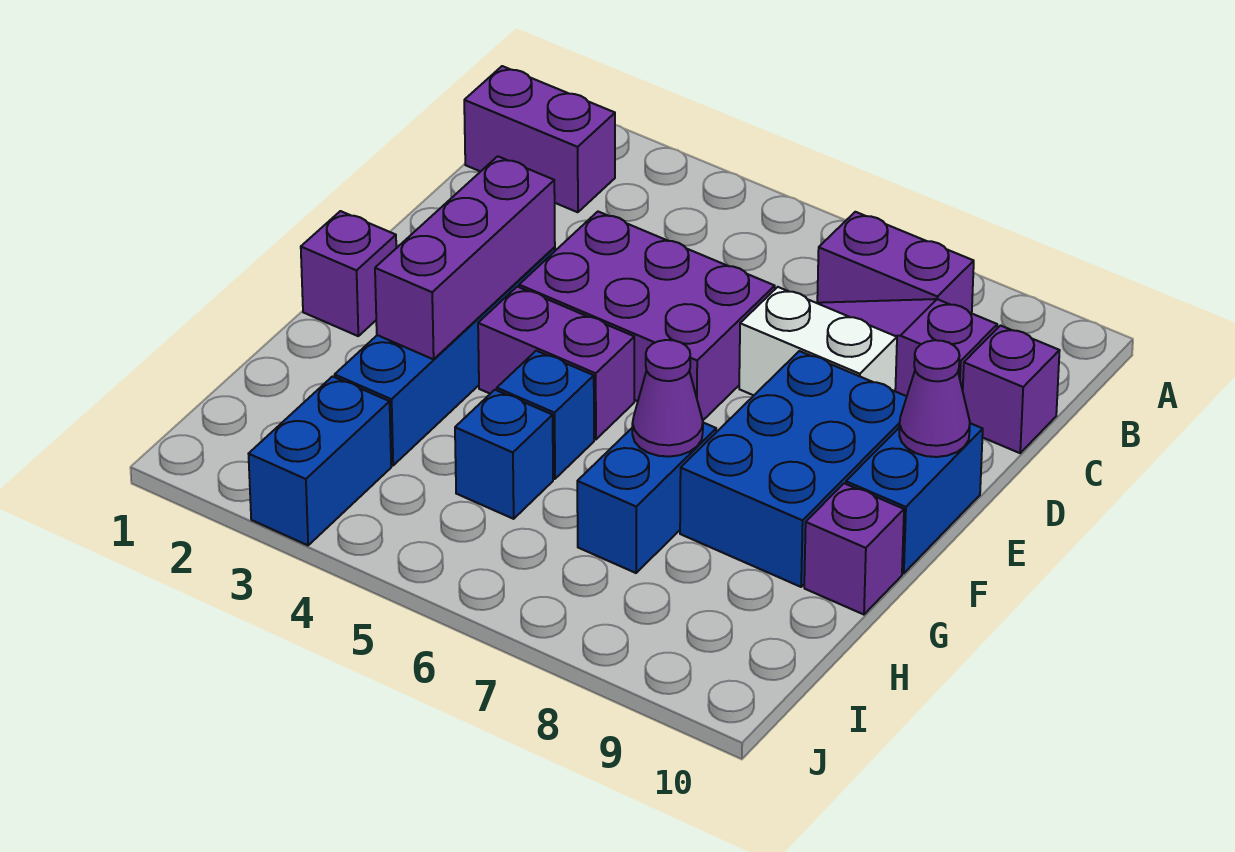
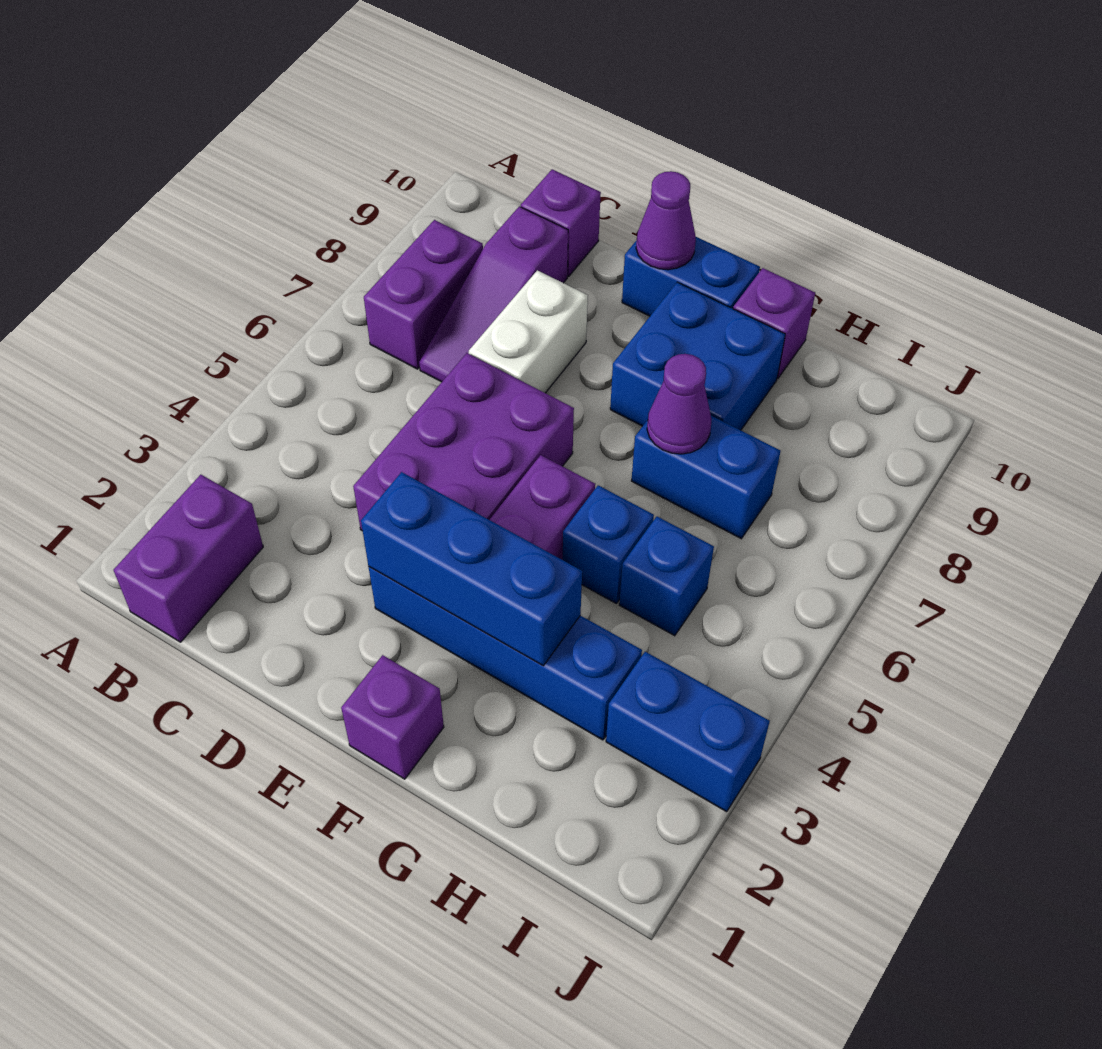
purple 1x3 brick [375,156,555,359] -> blue 1x3 brick [361,472,582,666]
blue 2x3 brick [680,351,907,587] -> blue 2x2 brick [610,282,785,430]

